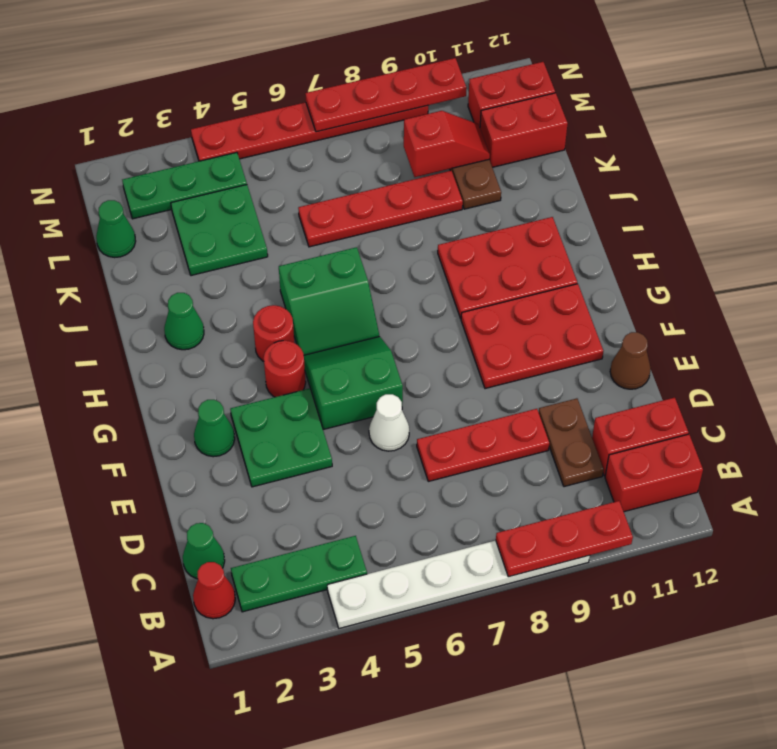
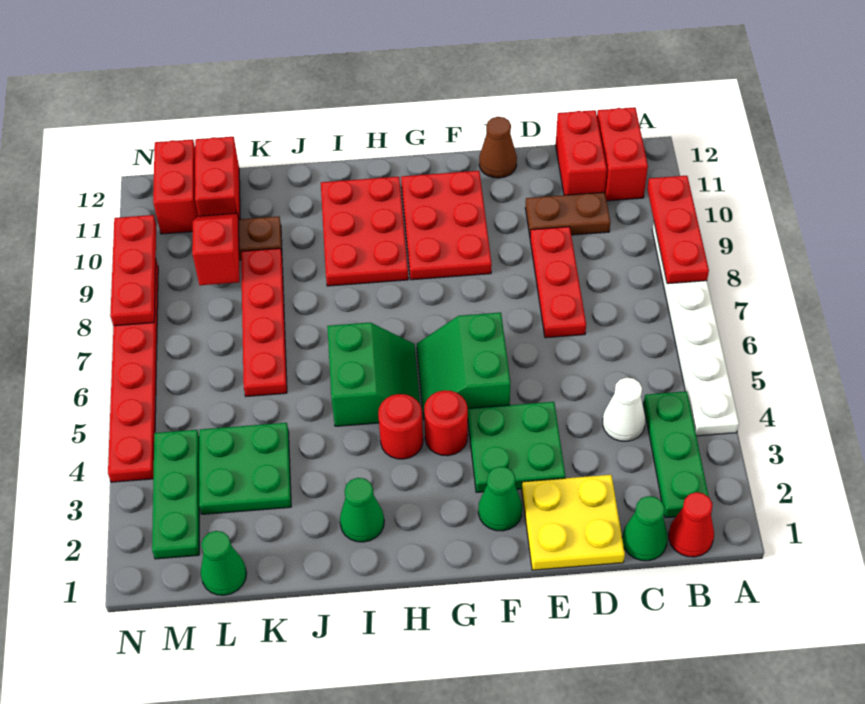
none -> yellow 2x2 plate [522,475,625,570]
white 1x1 cone [369,394,409,451] -> white 1x1 cone moved to [603,378,645,441]
red 1x4 plate [305,58,467,132] -> red 1x3 plate [110,215,156,326]

